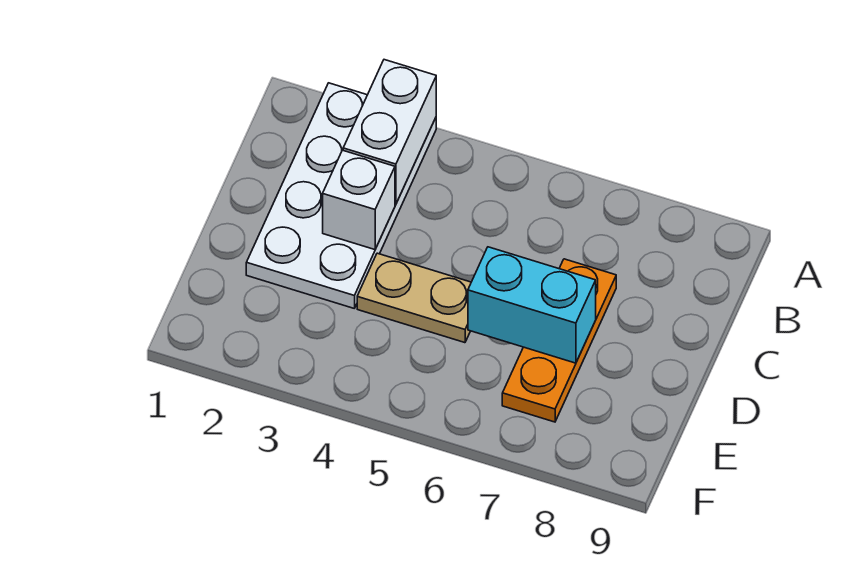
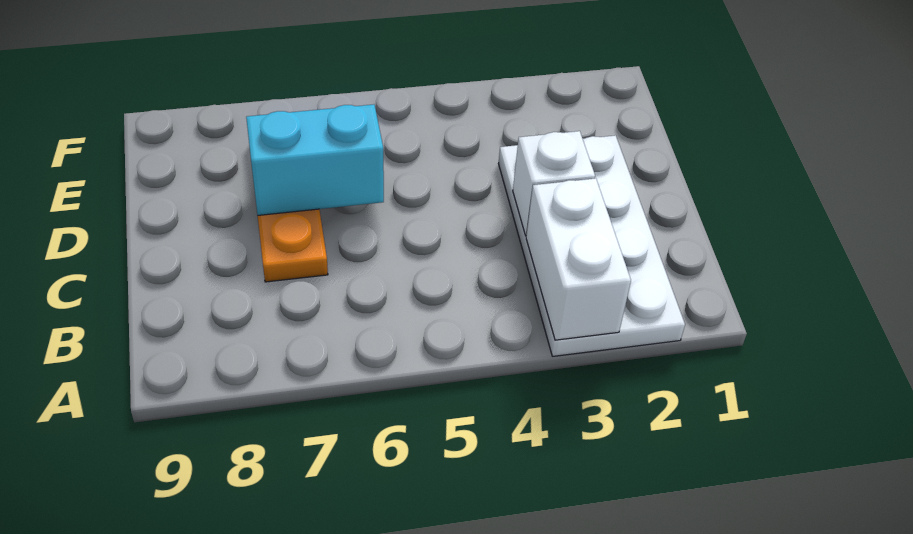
tan 1x2 plate [357,253,471,343] -> none

